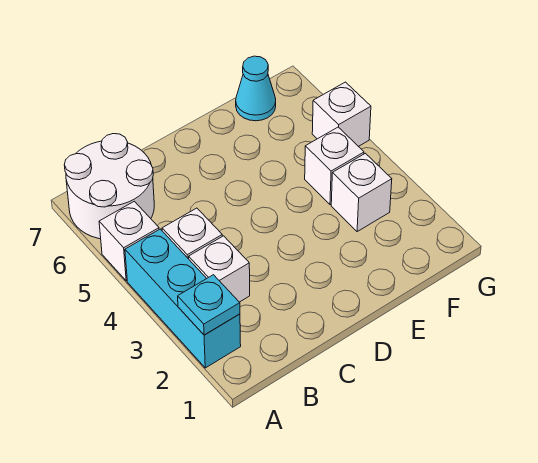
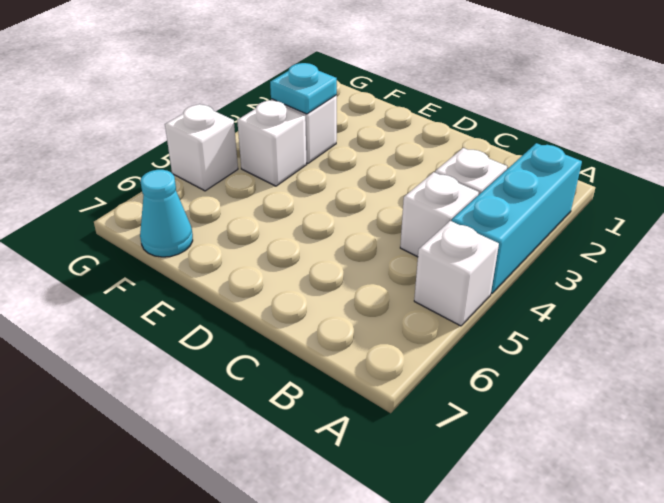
cyan 1x1 plate [178,275,240,335] -> cyan 1x1 plate moved to [270,63,337,114]
white 2x2 round brick [64,134,154,239] -> none

